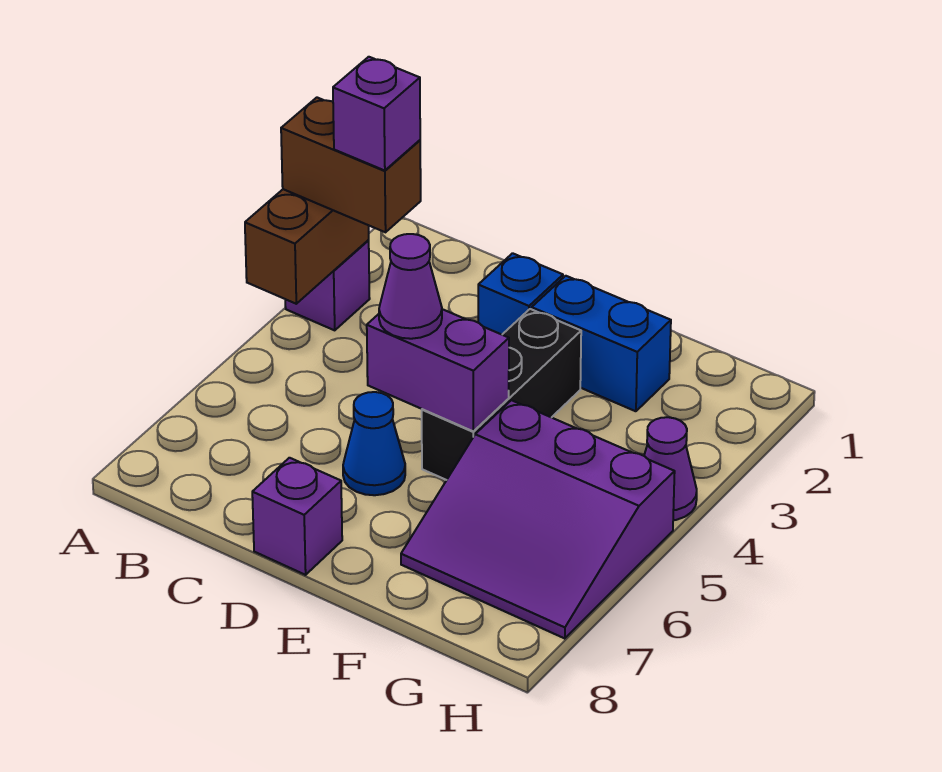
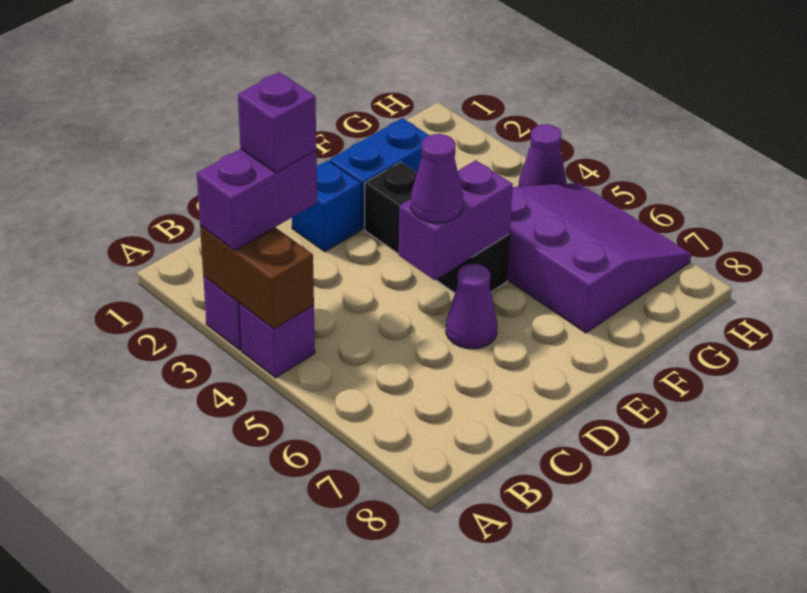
brown 1x2 brick [281,98,421,232] -> purple 1x2 brick [197,149,317,250]
blue 1x1 cone [343,392,405,495] -> purple 1x1 cone [446,264,497,349]
purple 1x1 brick [252,458,342,575] -> purple 1x1 brick moved to [239,303,315,378]
purple 3x3 slope [401,400,675,639] -> purple 3x3 slope turned to [507,183,691,333]

